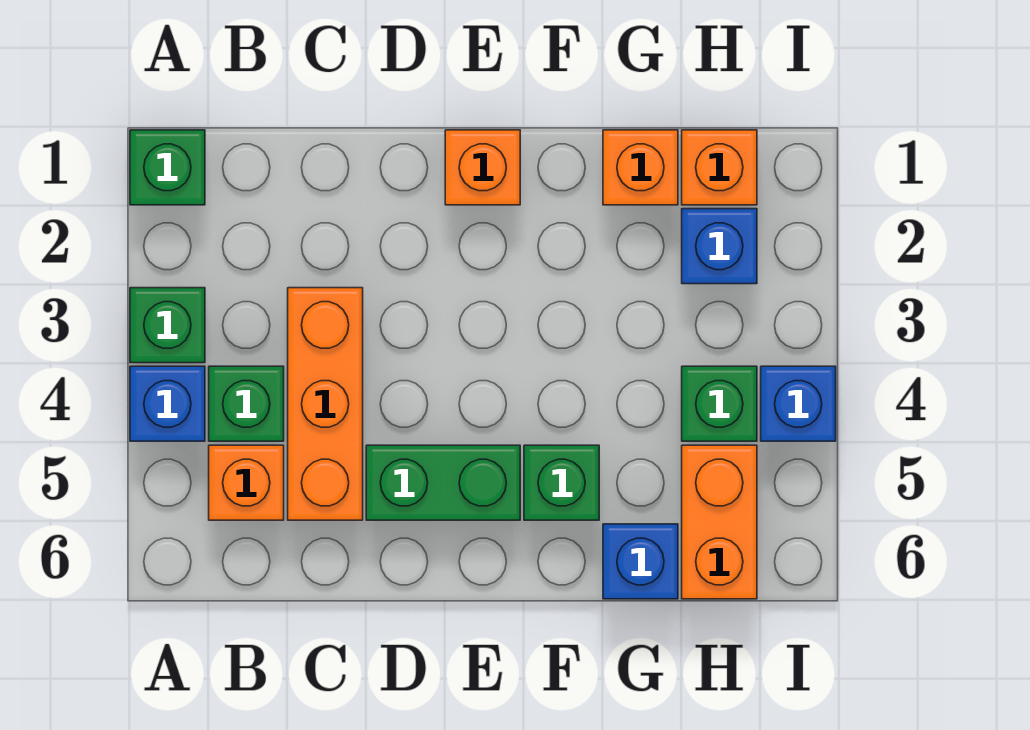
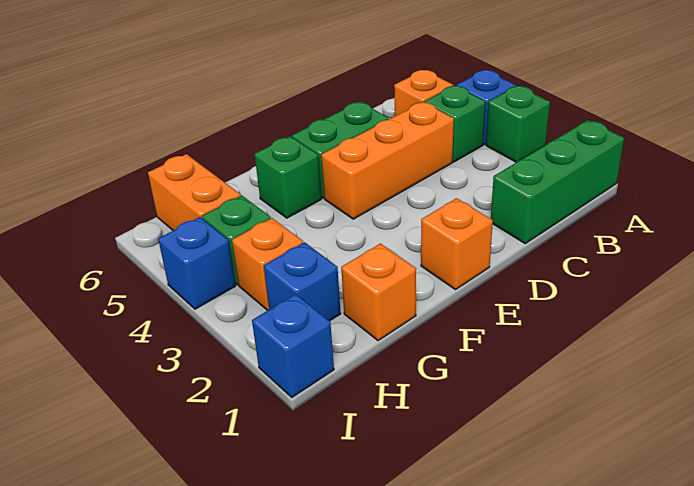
green 1x1 brick [130,130,205,205] -> green 1x3 brick [491,120,624,243]
orange 1x3 brick [288,288,363,520] -> orange 1x3 brick turned to [321,102,454,219]
blue 1x1 brick [603,524,678,599] -> blue 1x1 brick moved to [252,294,334,397]
orange 1x1 brick [682,130,757,205] -> orange 1x1 brick moved to [232,218,303,311]

